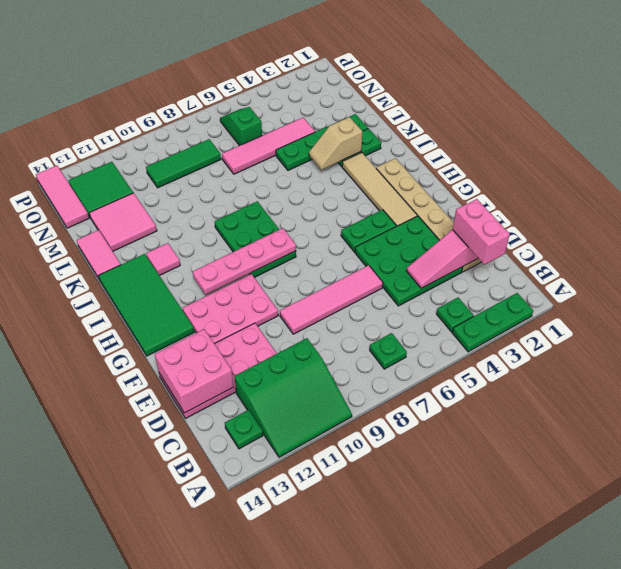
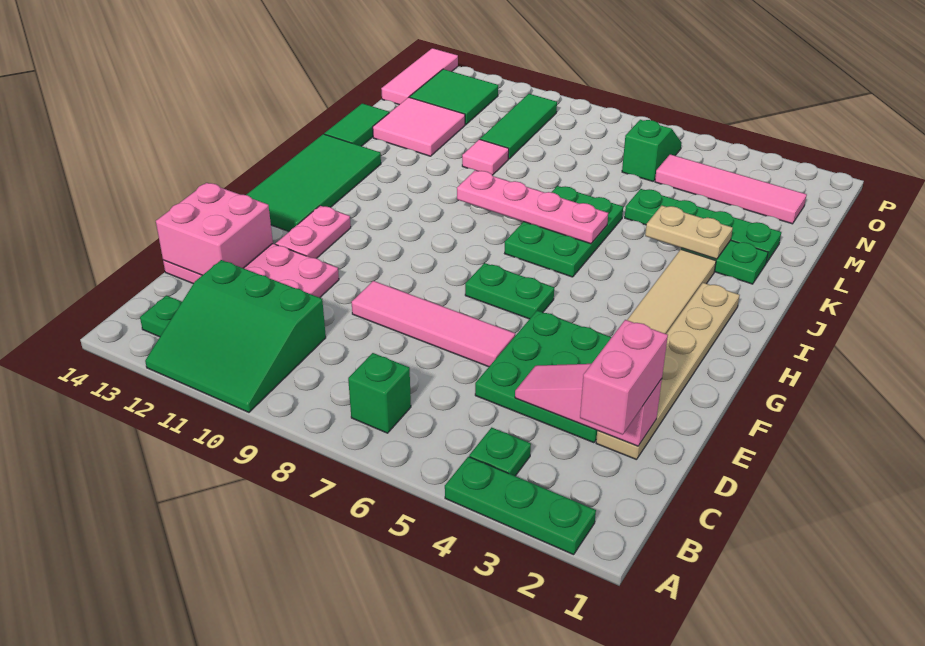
green 1x1 plate [370,333,407,369] -> green 1x1 brick [348,353,411,433]
pink 2x3 plate [183,274,278,344] -> pink 1x2 plate [276,206,351,258]
green 1x2 plate [341,210,396,252] -> green 1x2 plate moved to [465,263,554,319]
green 2x3 plate [215,201,296,278] -> green 2x3 plate moved to [505,186,623,277]
pink 1x4 plate [193,228,296,295] -> pink 1x4 plate moved to [457,170,608,244]
pink 1x1 tile [146,243,180,276] -> pink 1x1 tile moved to [462,139,509,175]
tan 1x2 slope [309,117,362,170] -> tan 1x2 plate [645,205,733,259]
pink 1x2 tile [77,230,121,280] -> green 1x2 tile [324,103,389,146]
pink 1x4 tile [222,118,315,174] -> pink 1x4 tile moved to [655,154,807,224]
green 1x3 tile [146,139,221,188] -> green 1x3 tile turned to [480,94,557,159]

